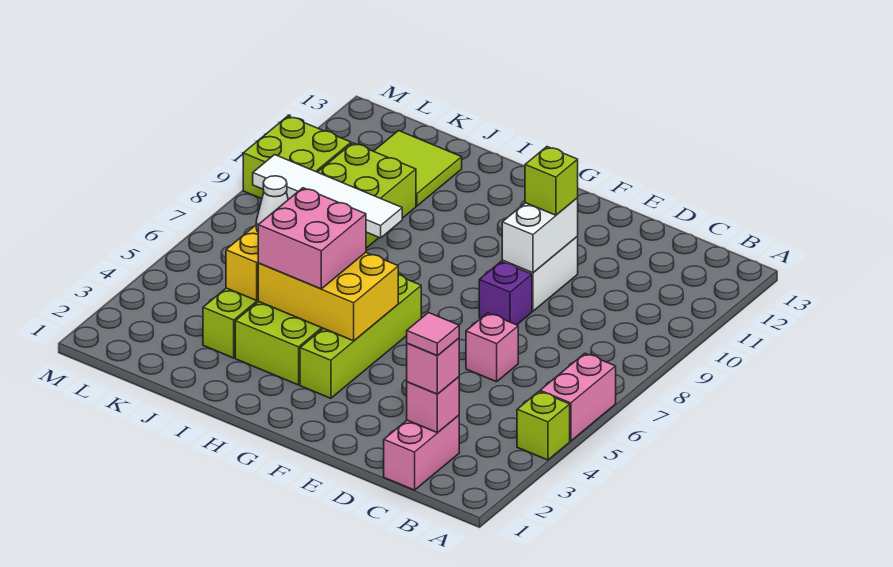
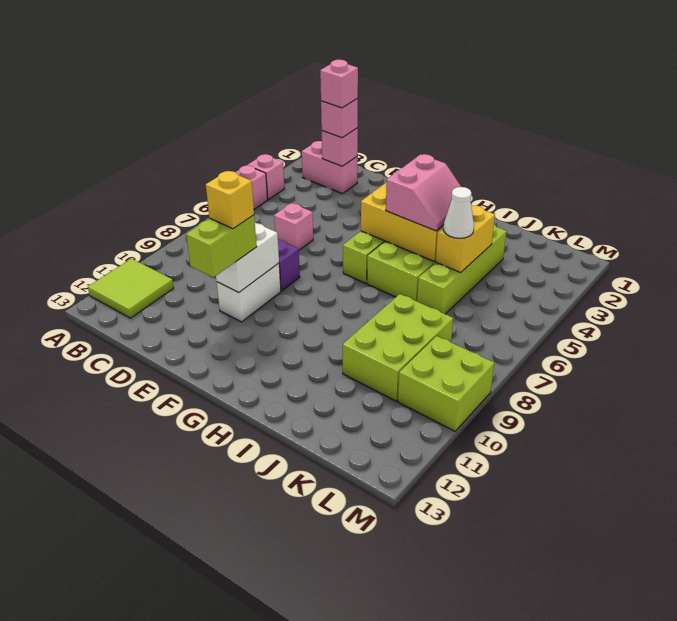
lime 1x1 brick [517,391,570,460] -> pink 1x1 brick [248,154,285,199]
pink 1x2 brick [384,415,459,490] -> pink 1x2 brick turned to [302,141,357,194]
pink 1x1 tile [407,313,459,356] -> pink 1x1 brick [320,60,358,108]
lime 1x1 brick [525,147,578,215] -> lime 1x2 brick [186,215,257,277]
none -> yellow 1x1 brick [206,171,254,229]
pink 2x2 brick [258,188,366,289] -> pink 2x2 slope [386,154,461,231]
white 1x4 tile [253,155,402,238] -> none
lime 2x2 tile [374,131,462,206] -> lime 2x2 tile moved to [88,259,174,318]

